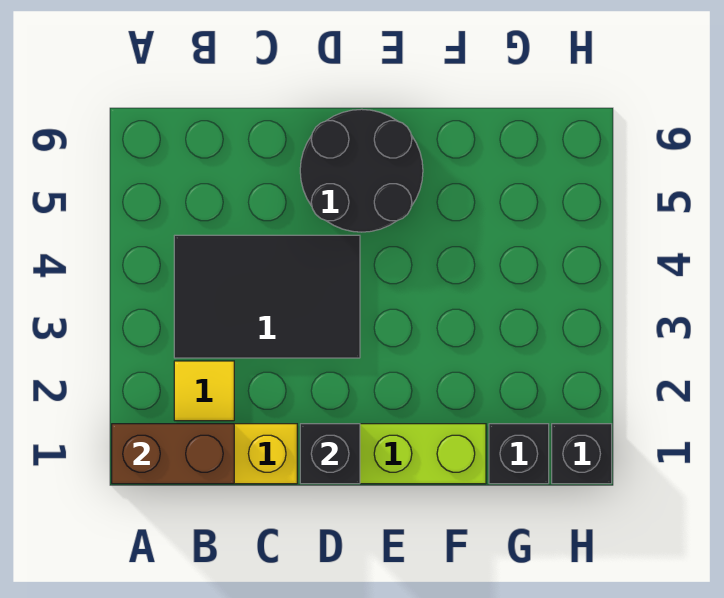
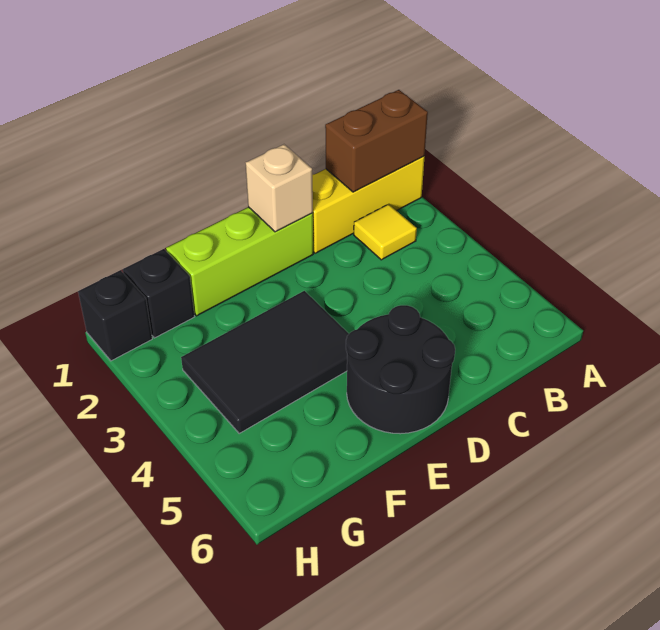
black 2x3 tile [174,235,360,358] -> black 2x3 tile moved to [181,291,349,433]
black 1x1 brick [300,424,360,484] -> tan 1x1 brick [246,144,313,232]

